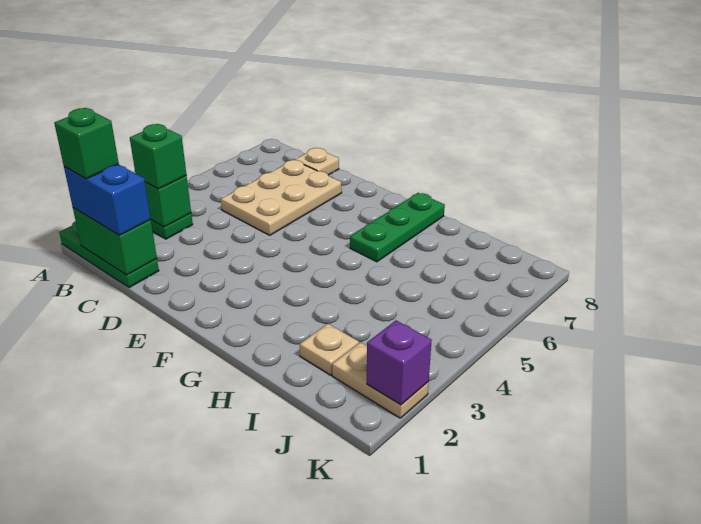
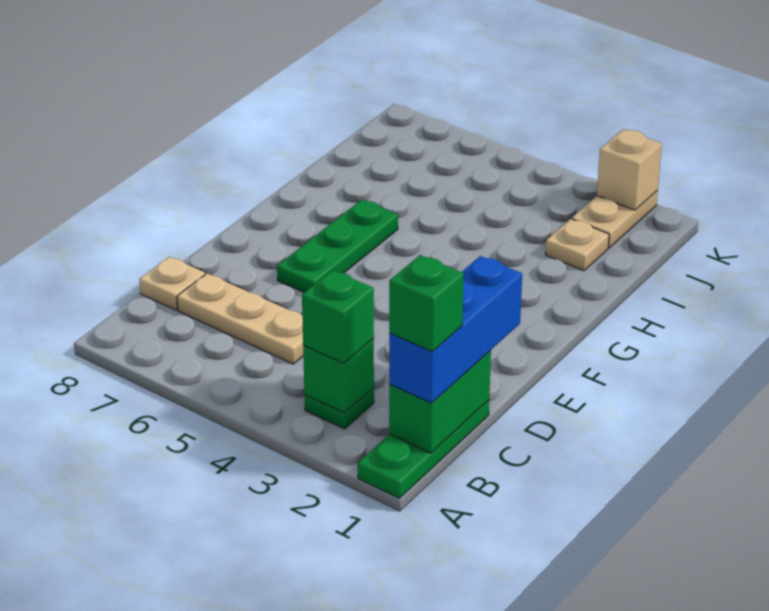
blue 1x2 brick [64,164,151,235] -> blue 1x3 brick [389,256,522,403]
tan 2x3 plate [221,160,342,235] -> tan 1x3 plate [177,274,303,364]
green 1x3 plate [350,193,445,262] -> green 1x3 plate turned to [277,200,398,293]
purple 1x1 brick [367,320,432,405] -> tan 1x1 brick [597,129,662,210]

